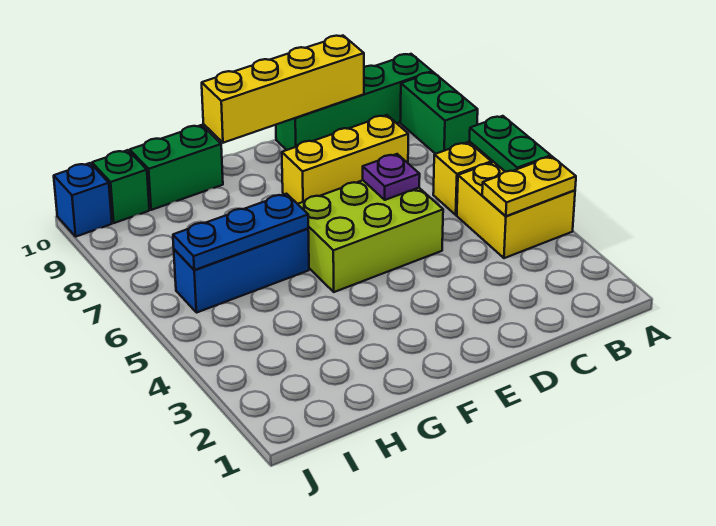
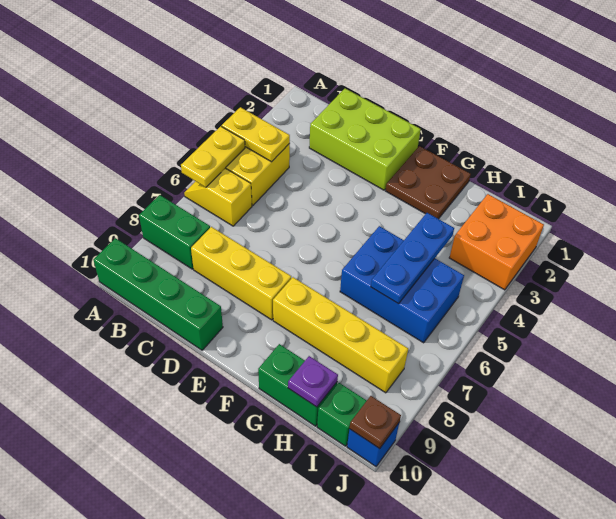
green 1x2 plate [469,116,551,172] -> yellow 1x2 plate [181,126,245,187]
green 1x2 brick [400,72,478,154] -> green 1x2 brick turned to [139,195,210,269]
yellow 1x4 brick [202,36,364,143] -> yellow 1x4 brick moved to [273,277,408,393]
lime 2x3 brick [298,180,443,292] -> lime 2x3 brick moved to [309,89,421,190]
purple 1x1 plate [363,154,420,200] -> purple 1x1 plate moved to [288,356,338,407]
none -> brown 2x2 plate [386,146,471,219]
blue 1x3 brick [174,229,309,313] -> blue 2x3 brick [340,226,464,343]
blue 1x3 plate [173,194,308,270] -> blue 1x3 plate turned to [371,213,454,304]
none -> orange 2x2 brick [449,194,544,290]
none -> brown 1x1 plate [350,396,401,449]

